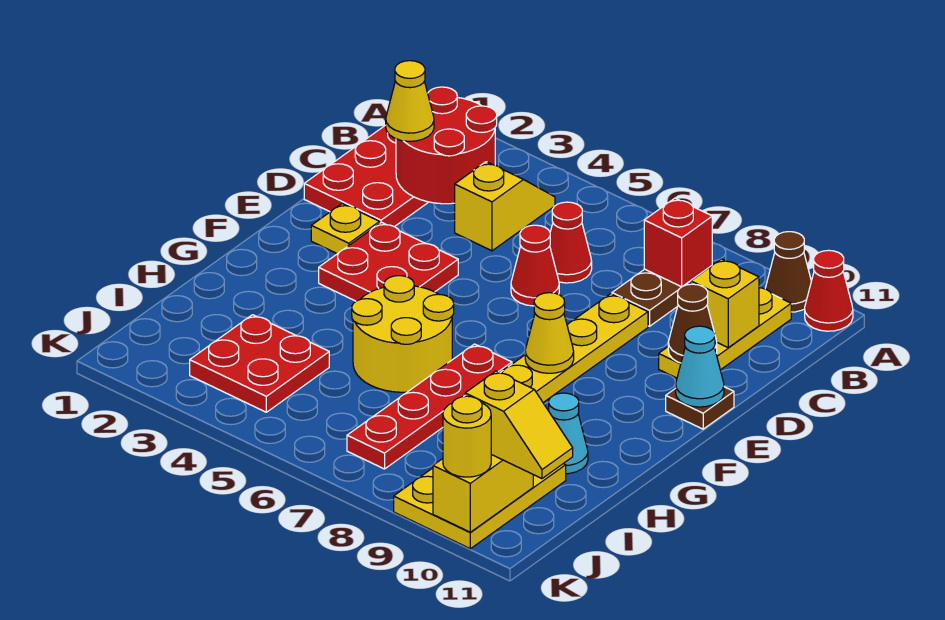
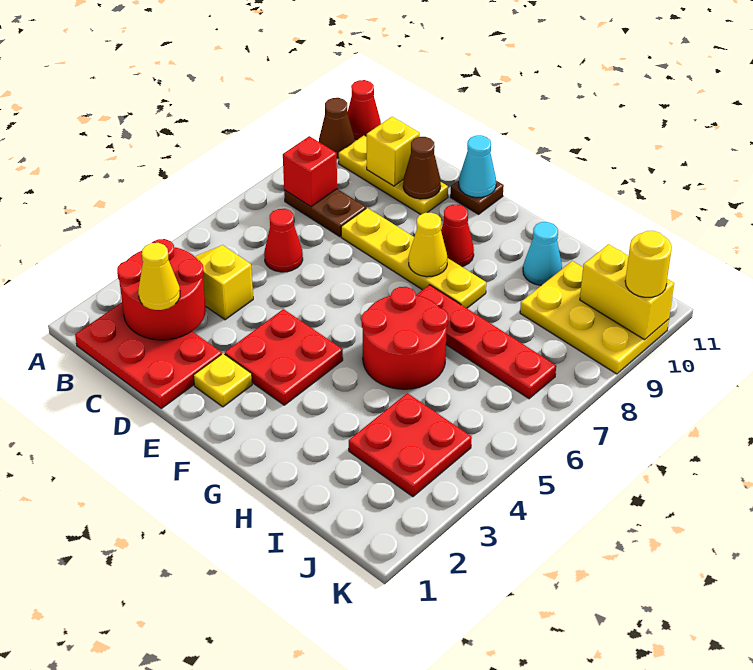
red 1x1 cone [511,225,559,306] -> red 1x1 cone moved to [441,205,474,267]
yellow 2x2 round brick [352,276,454,392] -> red 2x2 round brick [362,287,448,389]
yellow 1x2 slope [465,371,573,479] -> none

